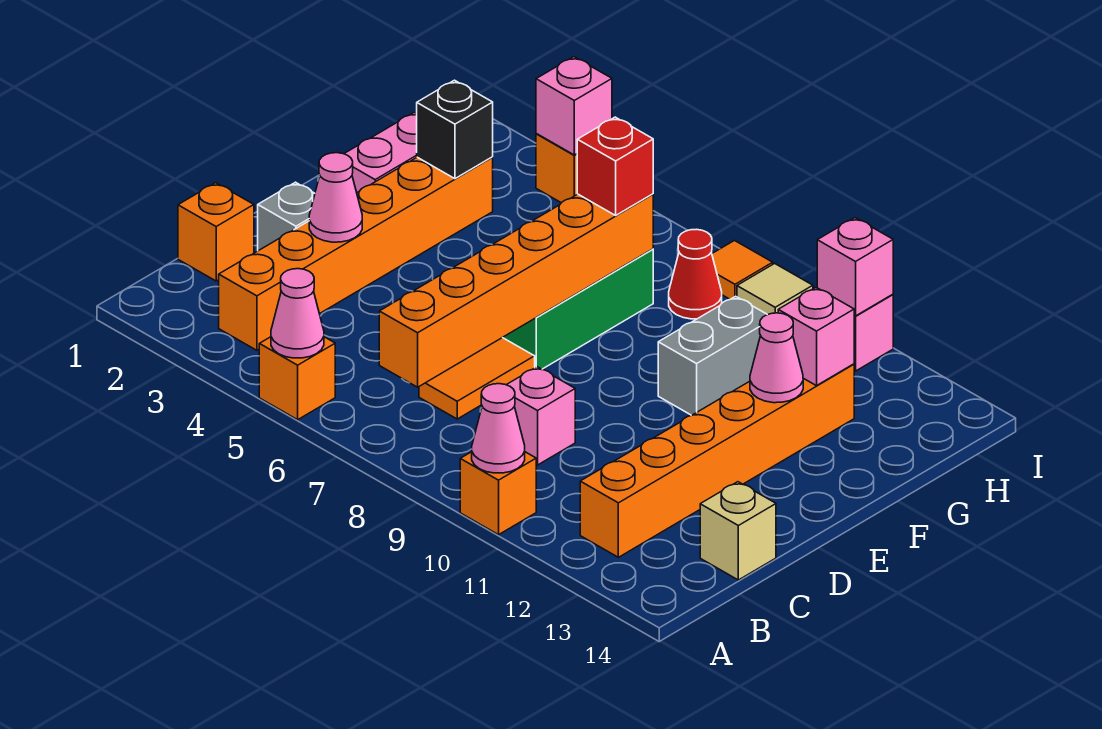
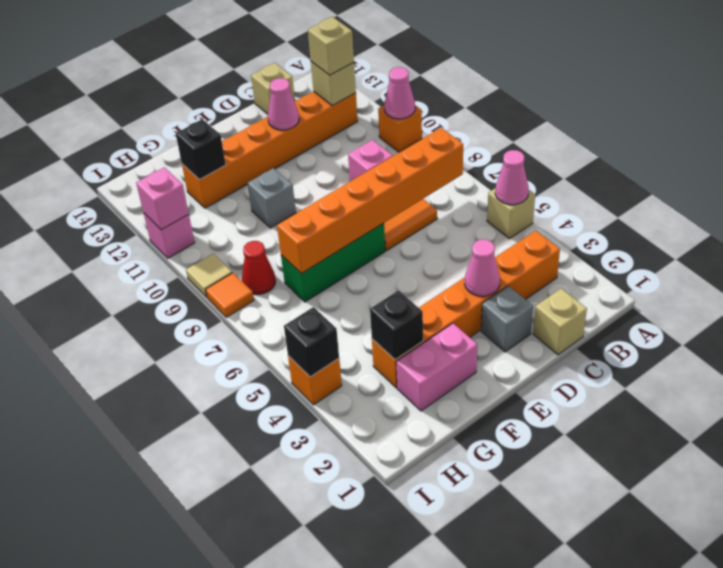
orange 1x1 brick [259,337,335,420] -> tan 1x1 brick [487,188,535,239]
none -> tan 1x1 brick [311,62,356,106]
none -> tan 1x1 brick [308,17,354,75]
orange 1x1 brick [178,183,254,281] -> tan 1x1 brick [533,288,587,355]
grey 1x2 brick [658,296,767,415] -> grey 1x1 brick [248,168,296,228]
pink 1x1 cone [750,313,803,403] -> pink 1x1 cone moved to [268,78,299,130]
red 1x1 brick [577,117,653,215] -> none
pink 1x1 brick [778,287,854,386] -> black 1x1 brick [176,119,226,180]
pink 1x1 brick [536,57,612,155] -> black 1x1 brick [284,307,339,377]

